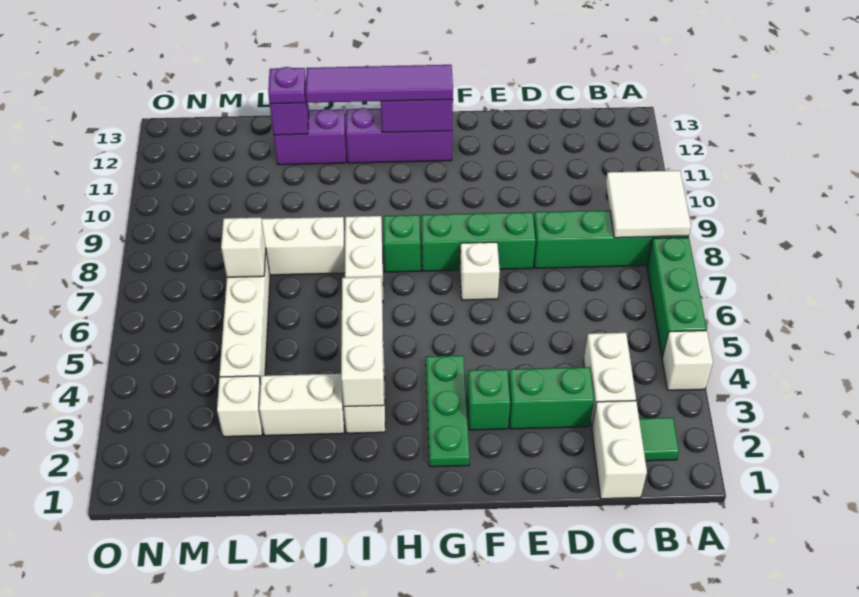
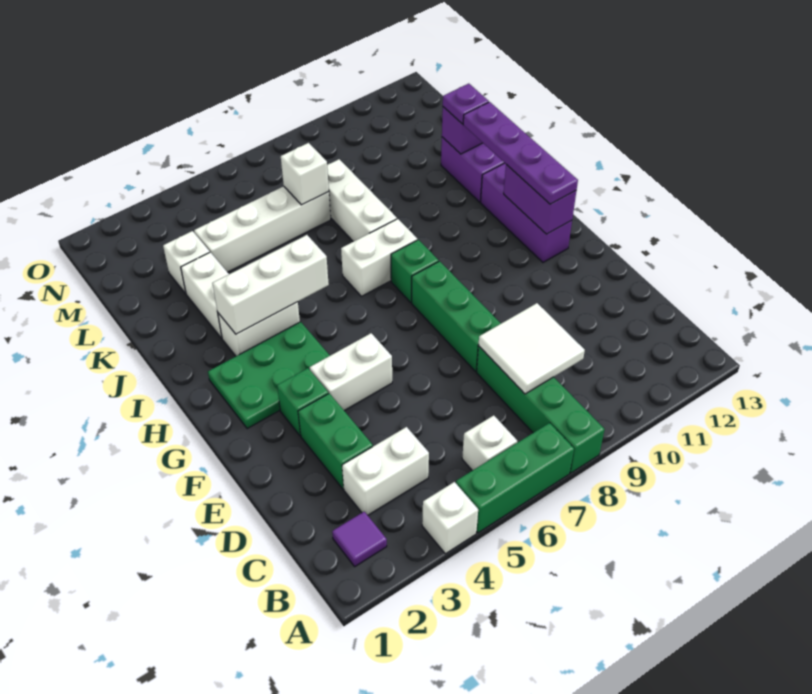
white 2x2 tile [606,171,691,238] -> white 2x2 tile moved to [478,303,585,394]
green 1x1 tile [639,418,679,461] -> purple 1x1 tile [332,512,387,566]
white 1x2 brick [592,401,647,499] -> white 1x2 brick moved to [310,333,392,411]
white 1x1 brick [460,242,500,300] -> white 1x1 brick moved to [462,415,517,471]
green 1x3 plate [426,356,470,467] -> green 2x3 plate [208,322,330,429]
purple 1x4 tile [306,65,453,103] -> purple 1x4 plate [463,102,578,204]

